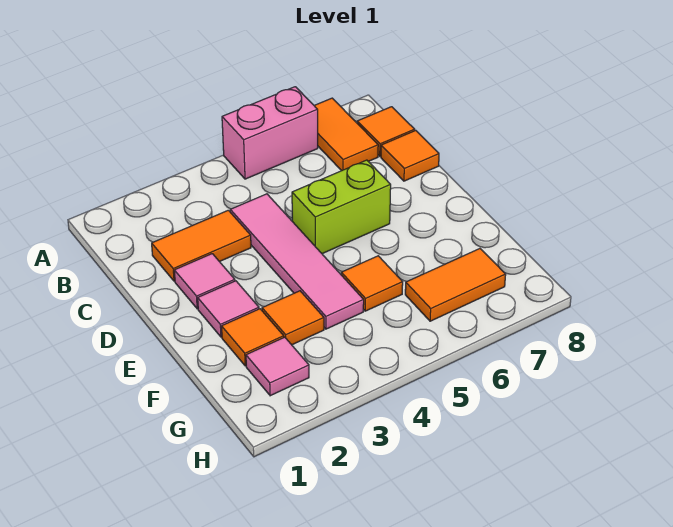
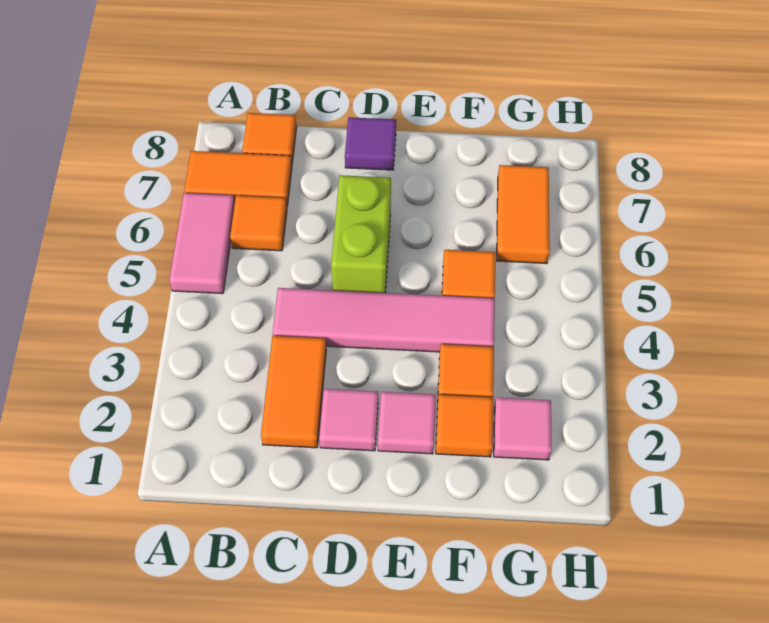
pink 1x2 brick [222,87,318,179] -> pink 1x2 tile [169,193,235,294]
orange 1x1 tile [381,130,439,181] -> orange 1x1 tile moved to [230,195,287,251]
none -> purple 1x1 tile [345,117,396,170]

